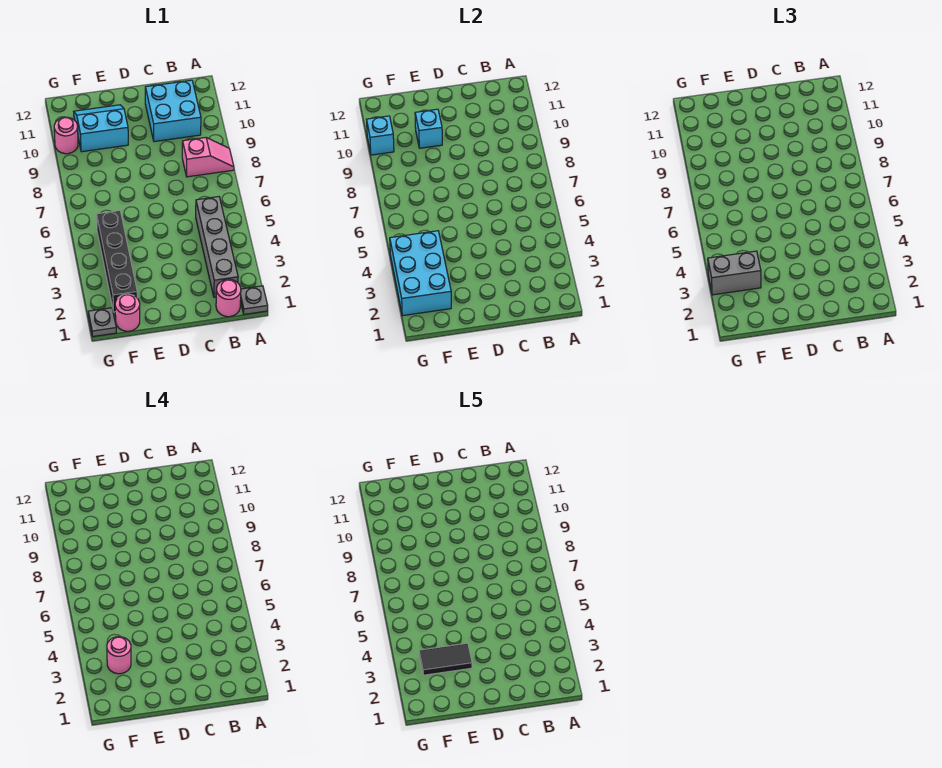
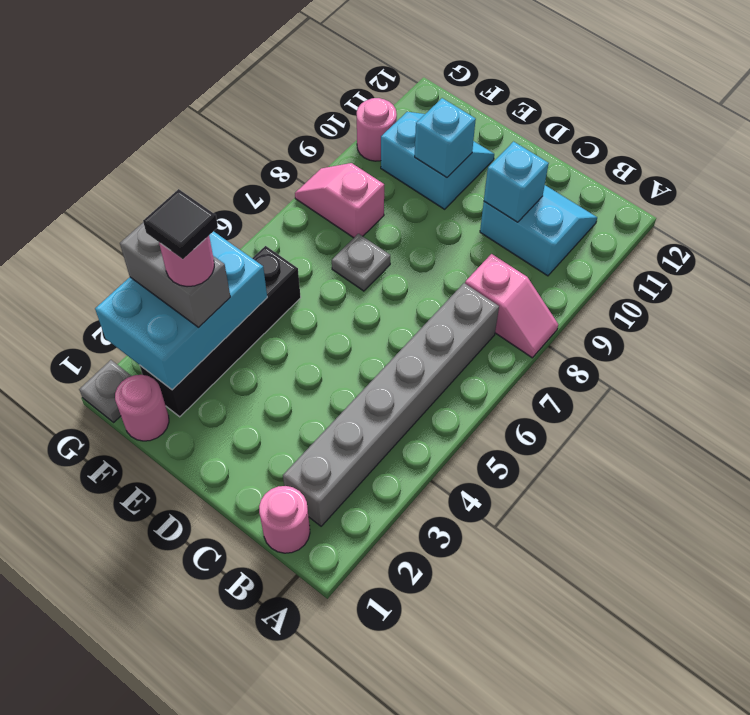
grey 1x1 plate [240,286,268,314] -> grey 1x1 plate moved to [332,234,390,291]
grey 1x4 brick [196,197,238,297] -> grey 1x6 brick [283,283,499,526]
cyan 2x2 brick [145,80,201,142] -> cyan 2x2 slope [480,185,597,276]
black 1x2 tile [419,643,472,675] -> black 1x1 tile [143,189,218,259]
none -> pink 1x2 slope [295,163,384,238]
cyan 1x1 brick [366,116,394,155] -> cyan 1x1 brick moved to [484,142,549,222]

